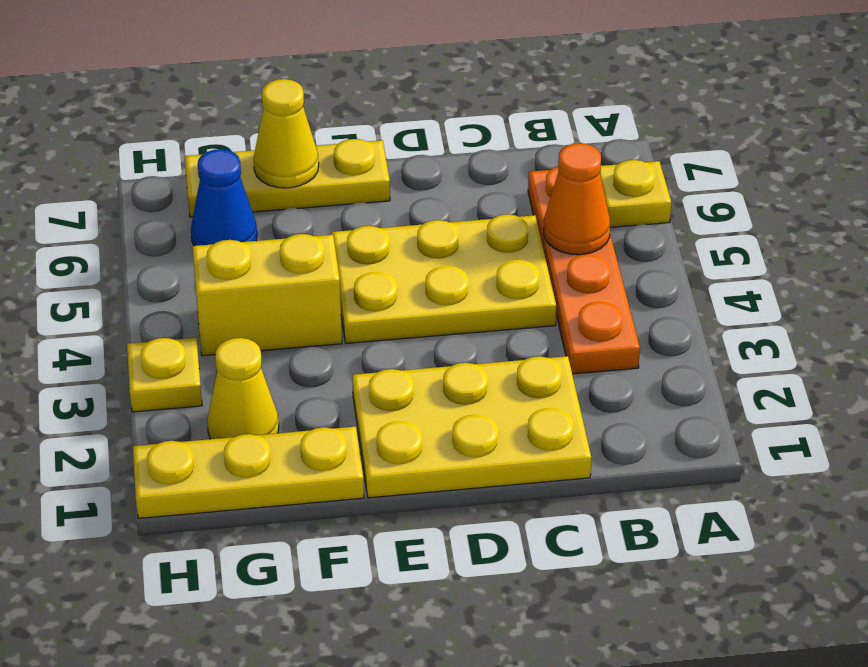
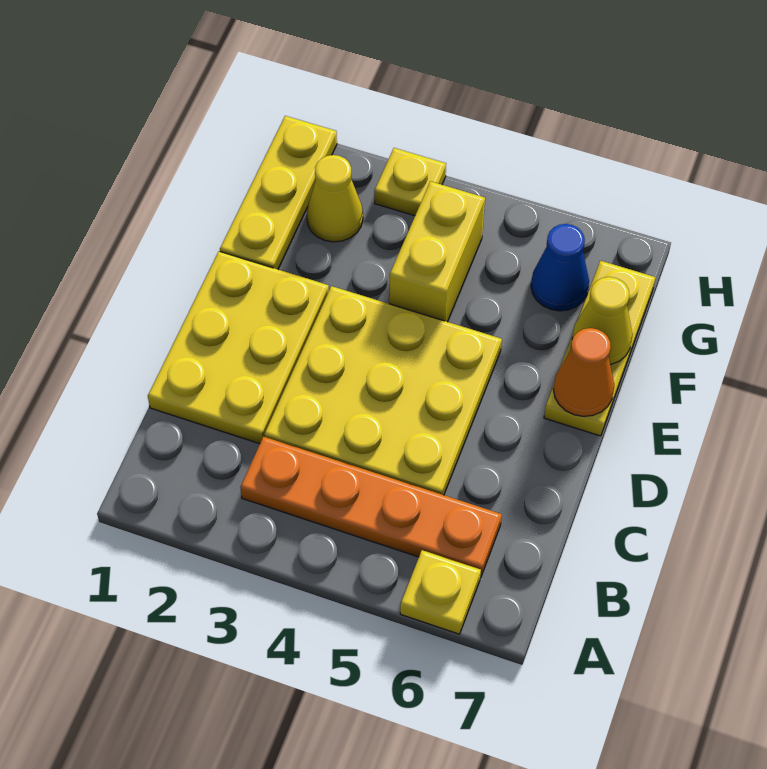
orange 1x1 cone [544,143,610,255] -> orange 1x1 cone moved to [553,328,614,416]
yellow 2x3 plate [332,214,556,343] -> yellow 3x3 plate [264,286,502,495]

